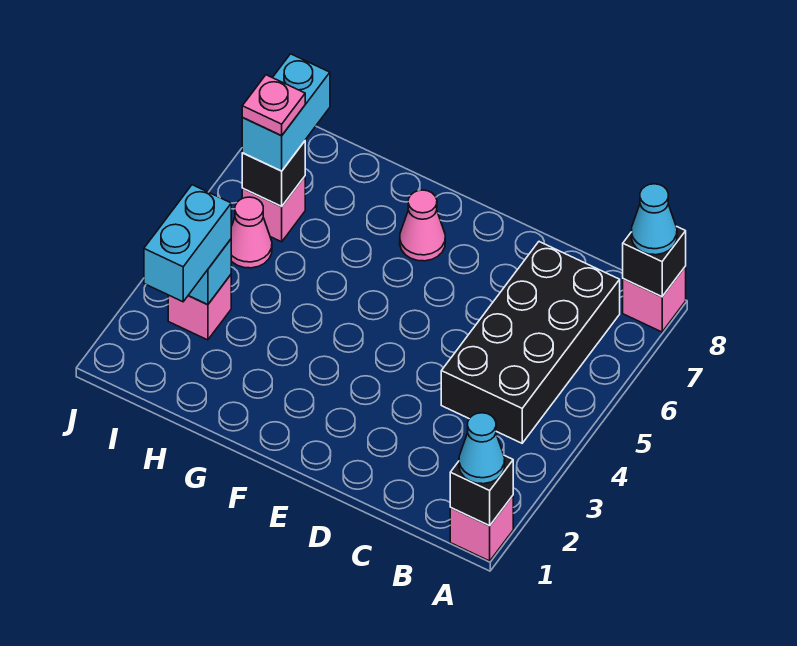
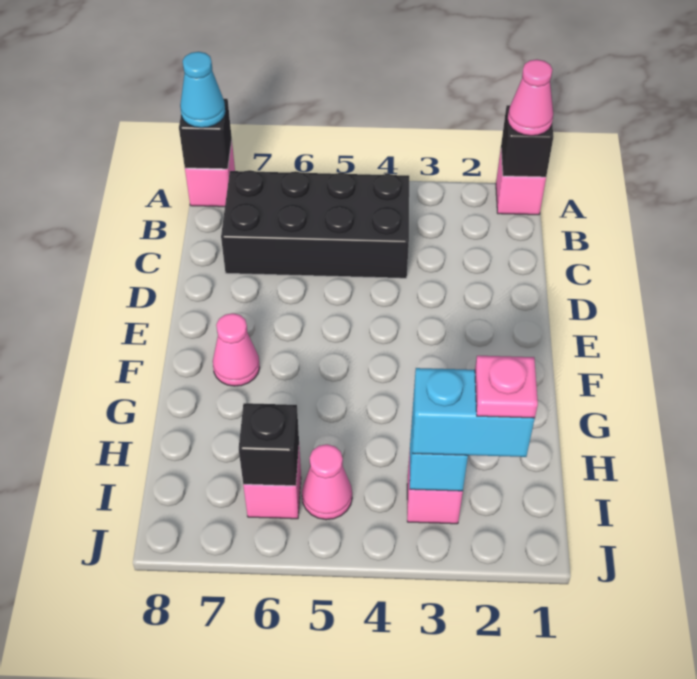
cyan 1x1 cone [459,413,505,484] -> pink 1x1 cone [507,60,553,136]
cyan 1x2 brick [242,54,330,171] -> none
pink 1x1 plate [242,75,305,136] -> pink 1x1 plate moved to [475,356,538,418]

